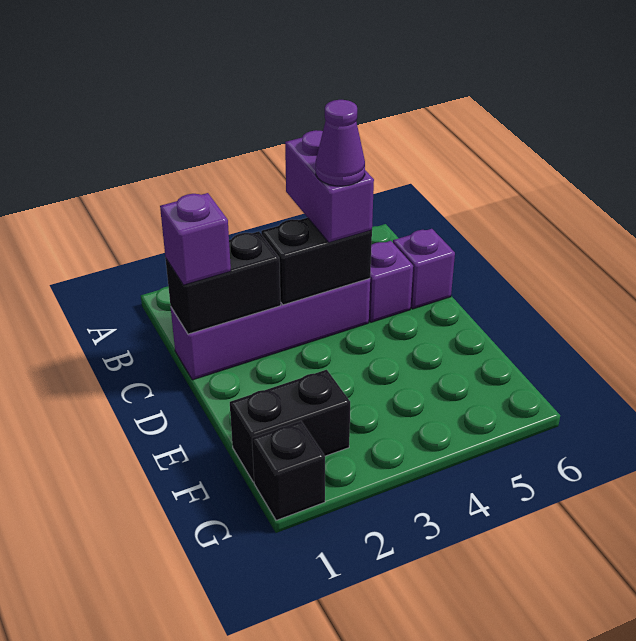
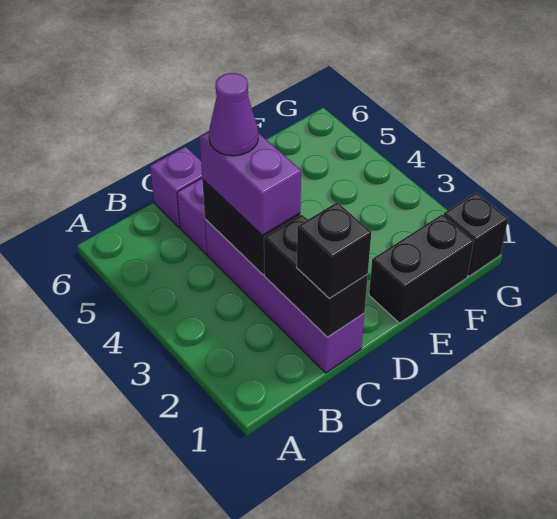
purple 1x2 brick [285,130,374,243] -> purple 1x2 brick turned to [199,131,301,235]
purple 1x1 brick [160,193,231,285] -> black 1x1 brick [297,202,371,298]
black 1x2 brick [230,370,350,482] -> black 1x2 brick turned to [369,215,474,323]

